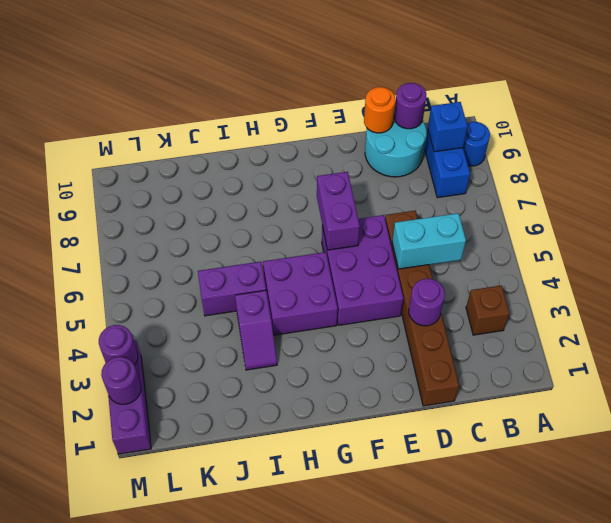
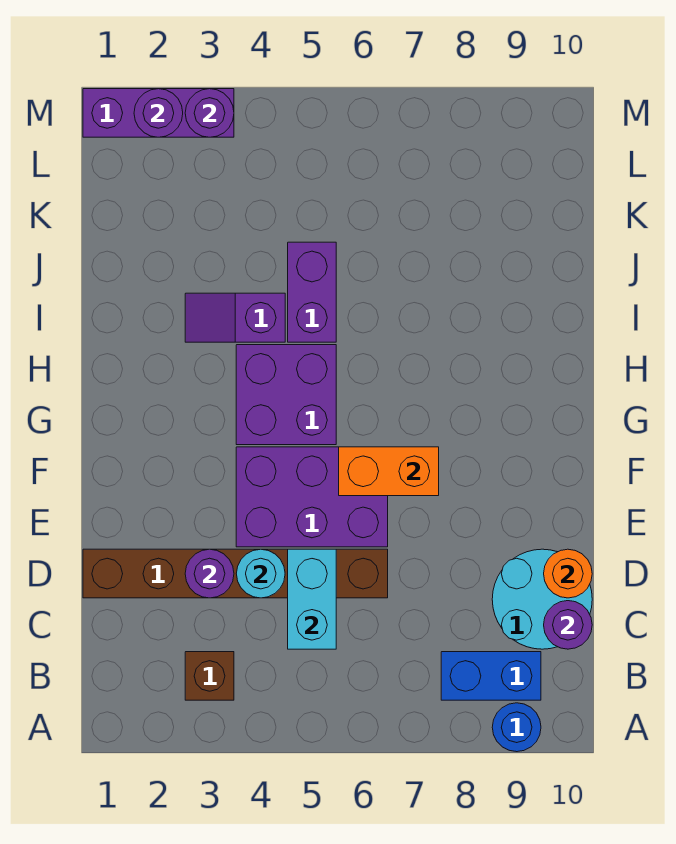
blue 1x1 brick [428,102,468,152] -> none
none -> cyan 1x1 round brick [236,549,285,598]
purple 1x2 brick [317,172,360,250] -> orange 1x2 brick [339,447,439,496]

